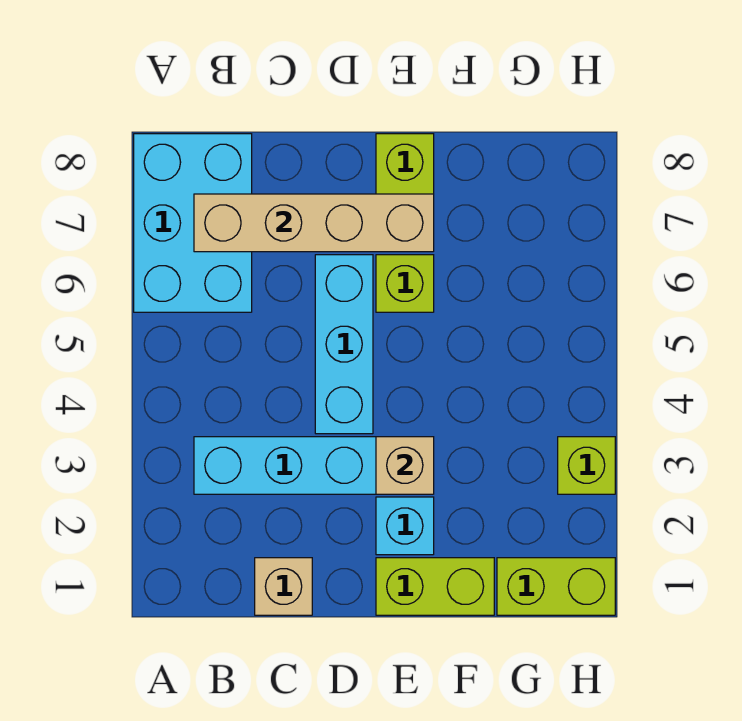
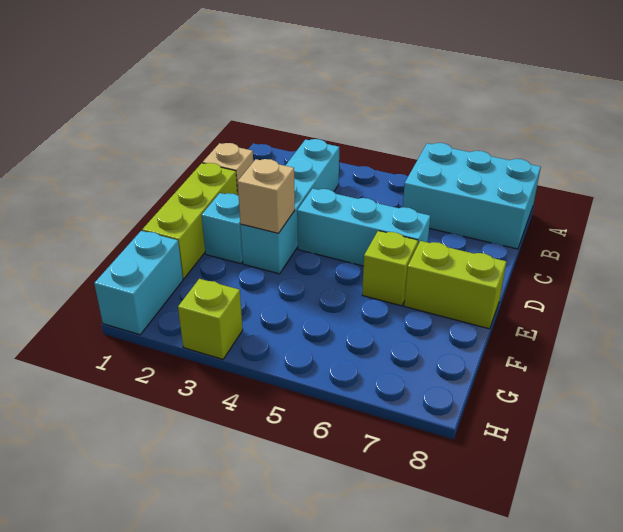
tan 1x4 brick [194,194,434,252] -> none
lime 1x2 brick [376,558,494,615] -> lime 1x3 brick [142,163,237,279]
lime 1x2 brick [497,558,615,615] -> cyan 1x2 brick [94,231,183,335]

